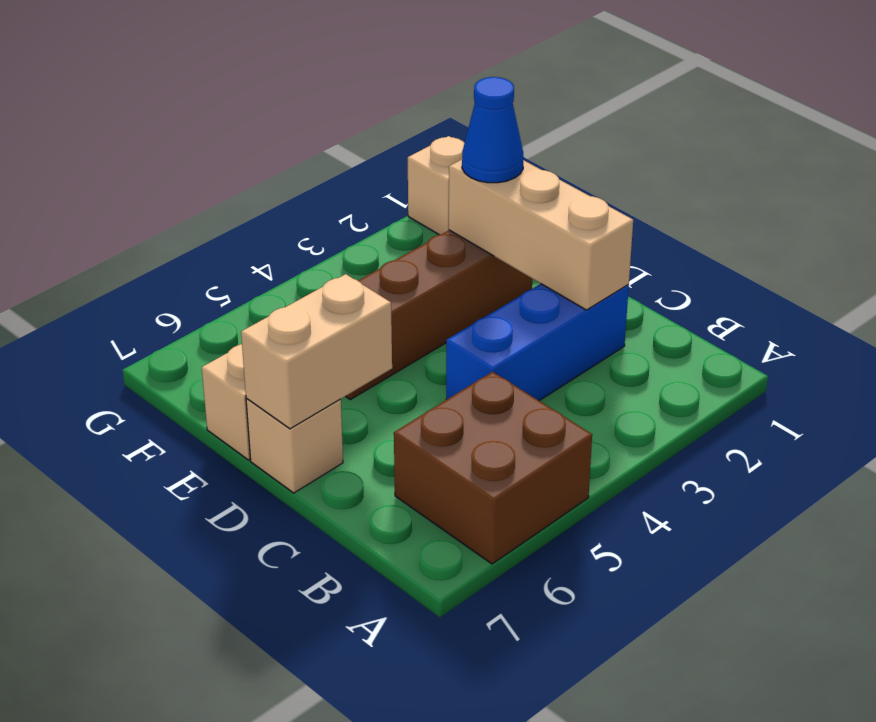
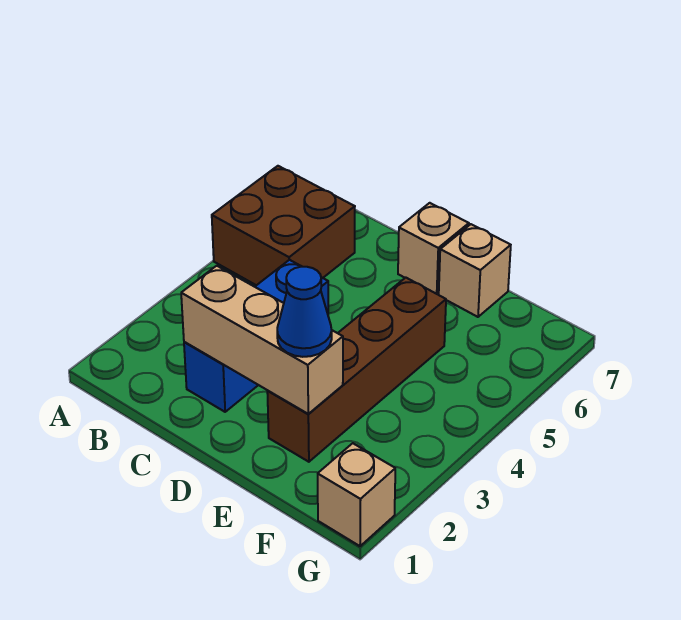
tan 1x2 brick [241,274,392,429] -> none

